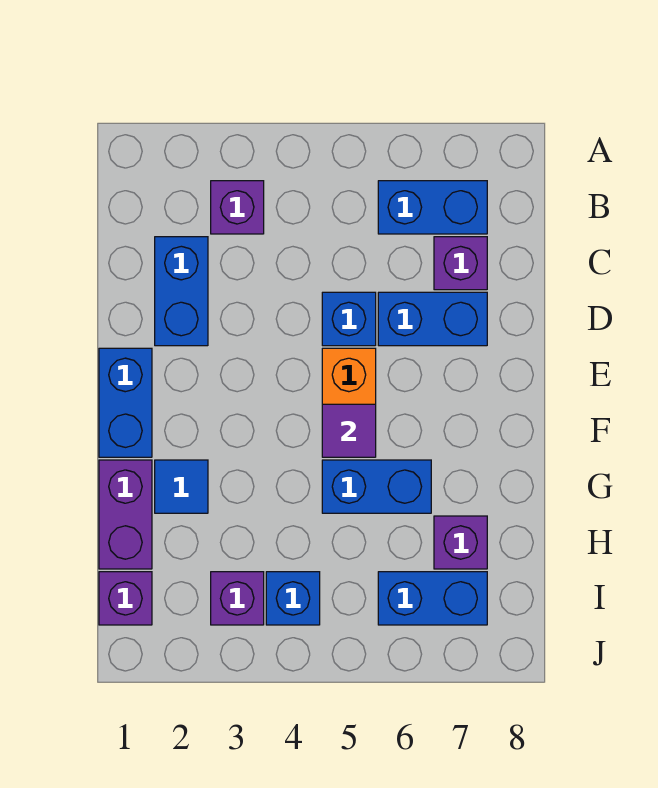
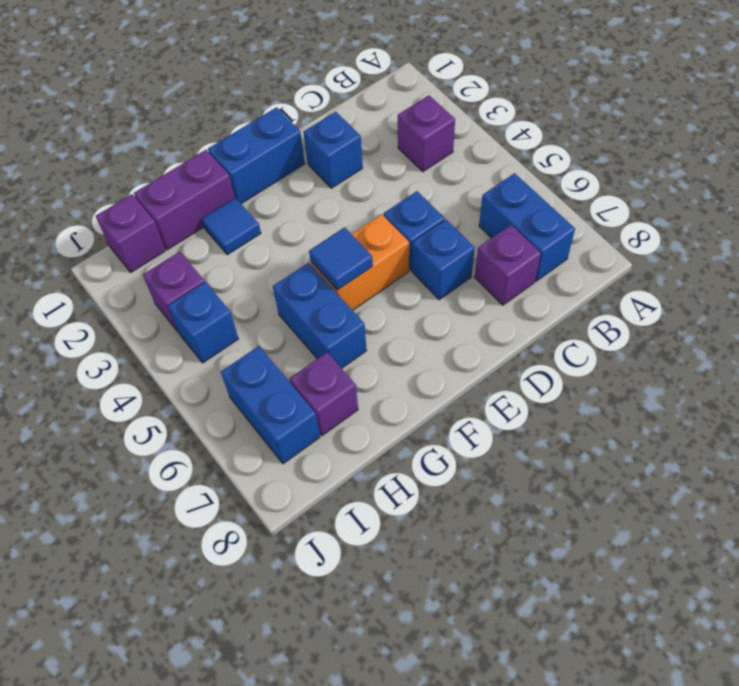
blue 1x2 brick [155,237,208,346] -> blue 1x1 brick [303,112,363,188]
blue 1x2 brick [378,292,487,346] -> blue 1x1 brick [412,220,475,300]
purple 1x1 tile [322,404,376,457] -> blue 1x1 tile [309,227,373,290]

